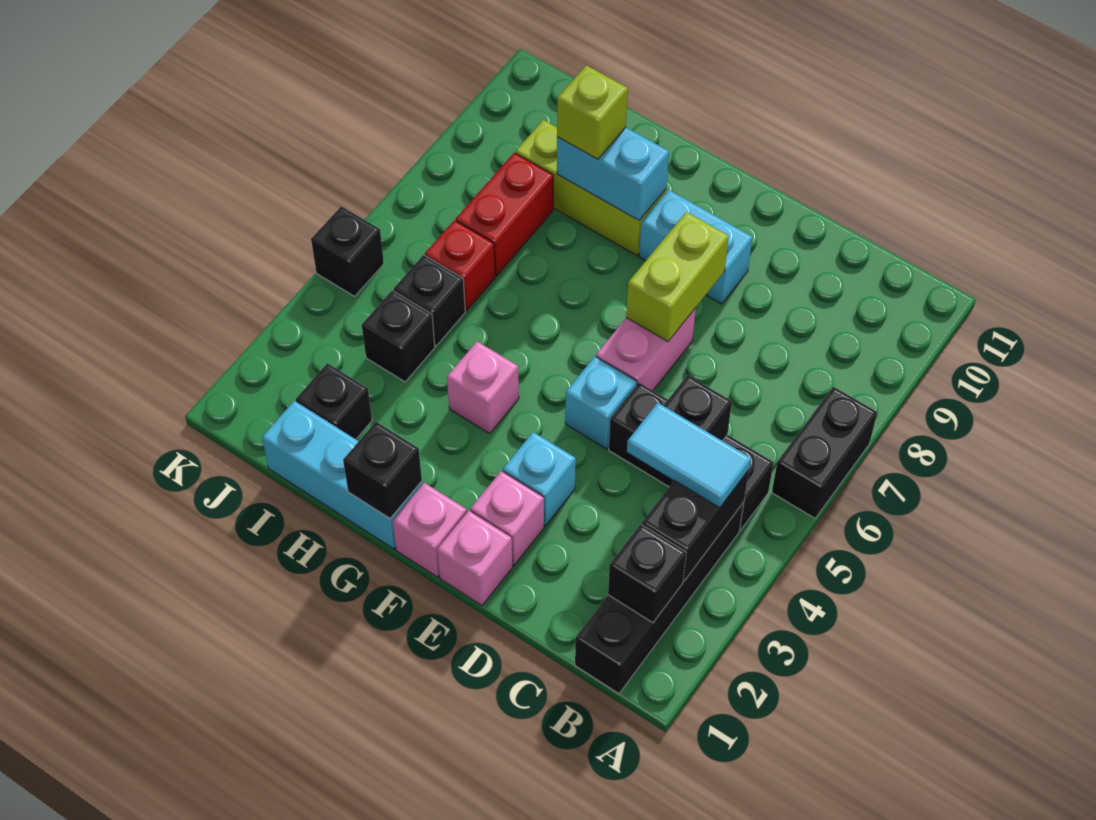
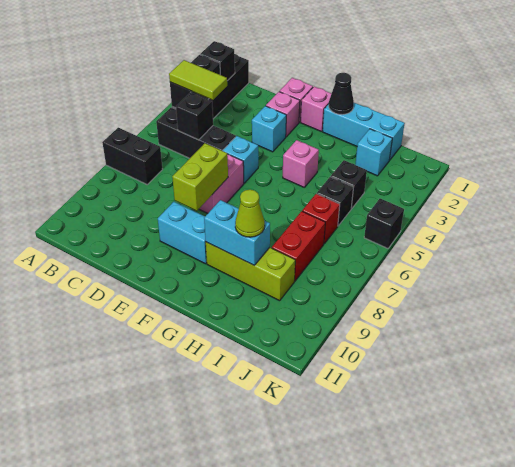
black 1x2 brick [772,387,877,518] -> black 1x2 brick turned to [102,128,163,184]
cyan 1x2 tile [627,403,751,508] -> lime 1x2 tile [169,60,227,100]
black 1x1 brick [343,422,422,518] -> black 1x1 cone [329,73,354,115]
lime 1x1 brick [557,65,628,159] -> lime 1x1 cone [235,190,265,237]
black 1x1 brick [296,363,372,439] -> cyan 1x1 brick [355,129,392,176]

